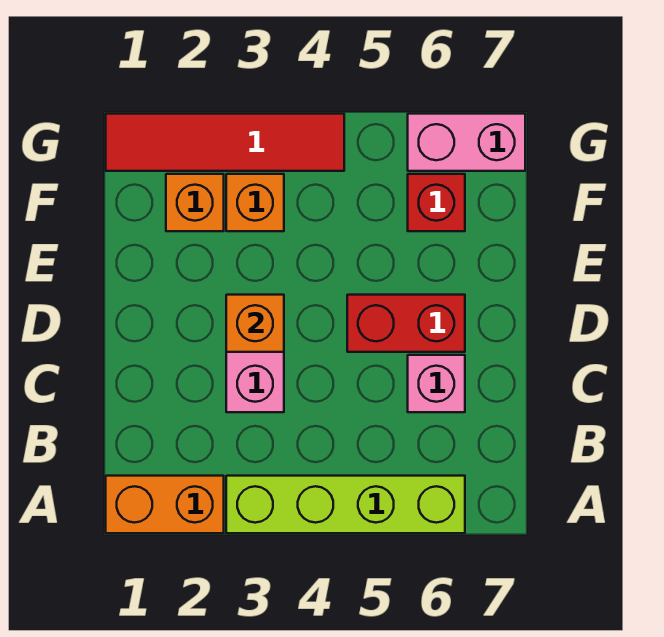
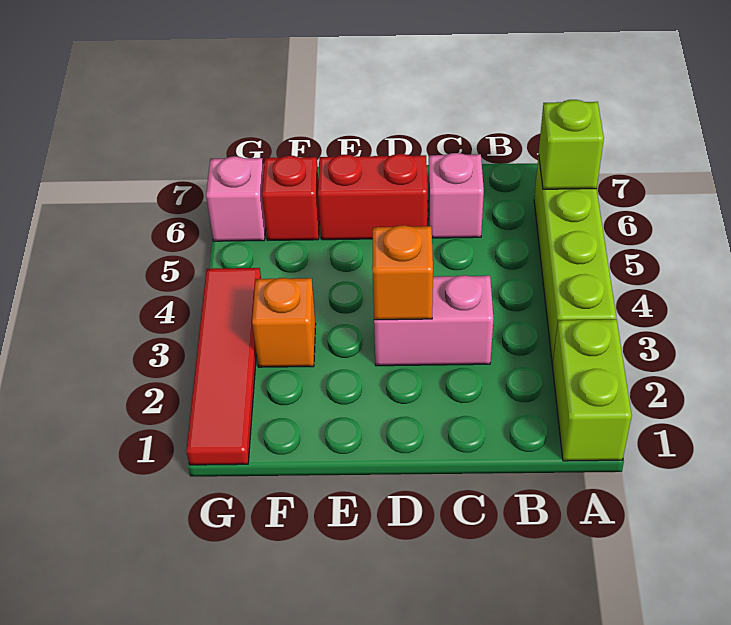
orange 1x2 brick [106,476,224,533] -> lime 1x2 brick [552,319,632,461]
none -> lime 1x1 brick [539,100,604,189]
red 1x2 brick [347,295,465,352] -> red 1x2 brick turned to [318,154,427,240]
orange 1x1 brick [166,174,224,231] -> none
pink 1x2 brick [408,114,525,171] -> pink 1x1 brick [206,156,266,241]

